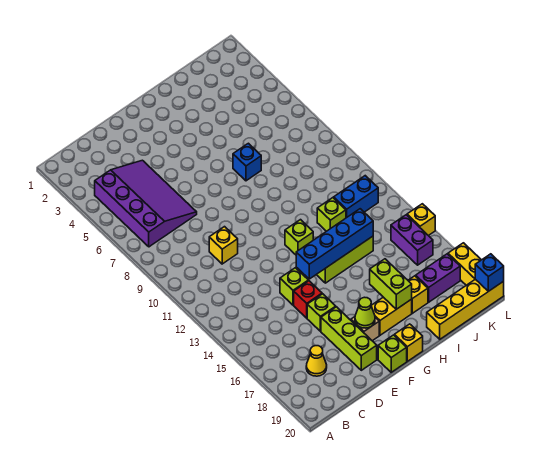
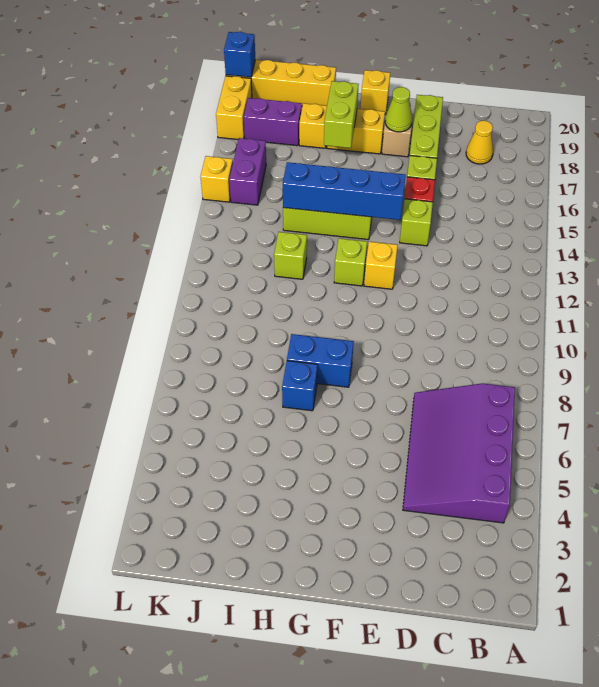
yellow 1x1 brick [209,227,238,264] -> yellow 1x1 brick moved to [364,242,398,289]
lime 1x1 brick [378,335,407,372] -> none
blue 1x2 brick [334,176,378,218] -> blue 1x2 brick moved to [287,334,354,387]

